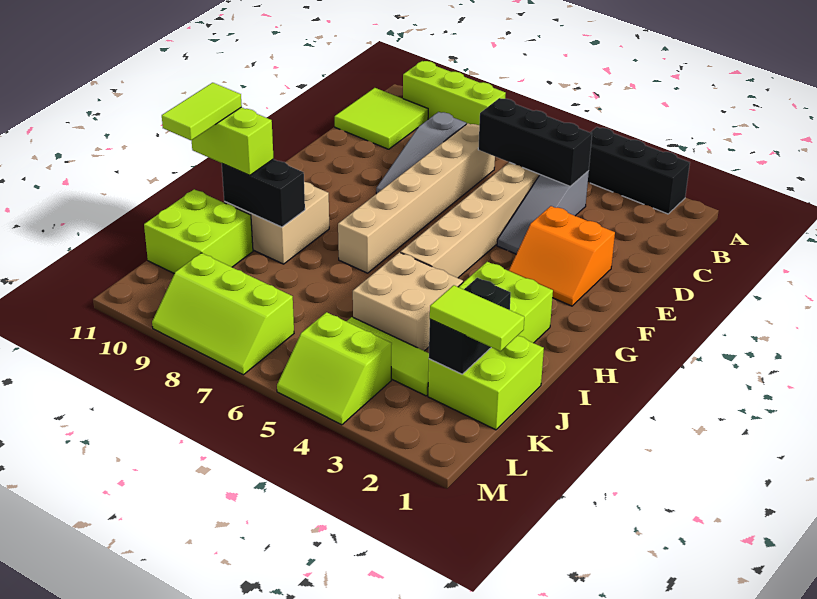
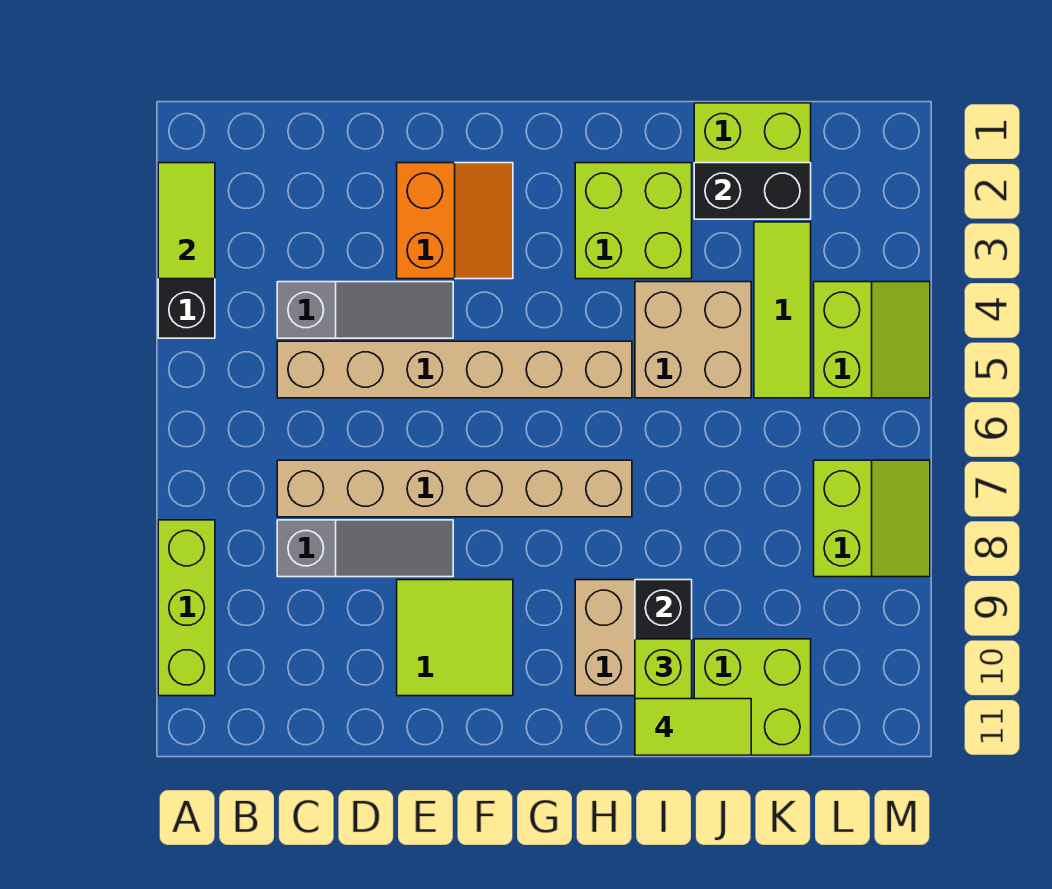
lime 2x2 tile [335,88,428,149] -> lime 2x2 tile moved to [397,580,513,696]
black 1x3 brick [478,98,592,186] -> none
lime 1x2 tile [430,285,524,351] -> lime 1x2 tile moved to [158,163,215,279]
lime 2x3 slope [152,253,294,375] -> lime 2x2 slope [814,460,930,577]

